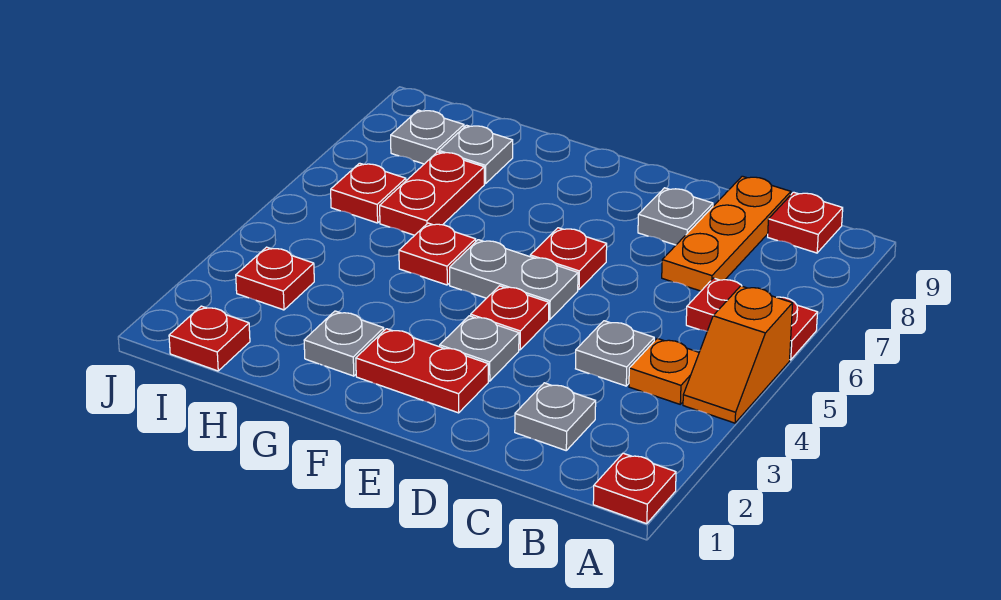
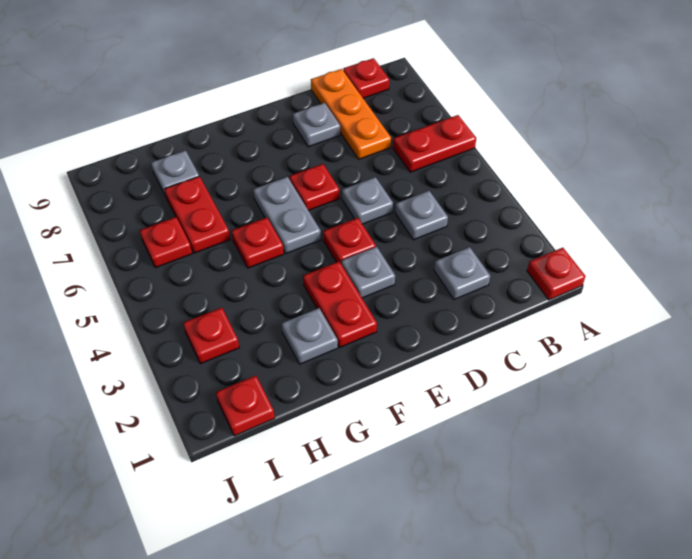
orange 1x2 slope [683,286,793,423] -> none
orange 1x1 plate [629,338,699,404] -> none
red 1x2 plate [356,329,488,413] -> red 1x2 plate turned to [303,262,377,347]
grey 1x2 plate [450,240,578,319] -> grey 1x2 plate turned to [253,177,321,253]
grey 1x1 plate [391,110,464,164] -> grey 1x1 plate moved to [342,177,393,224]

